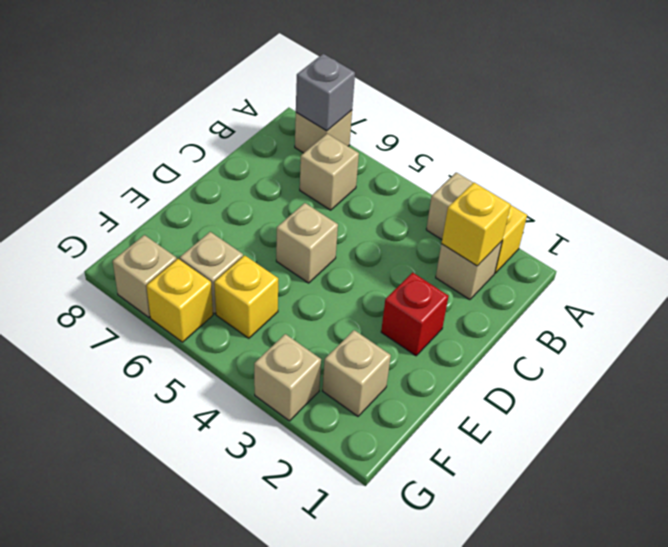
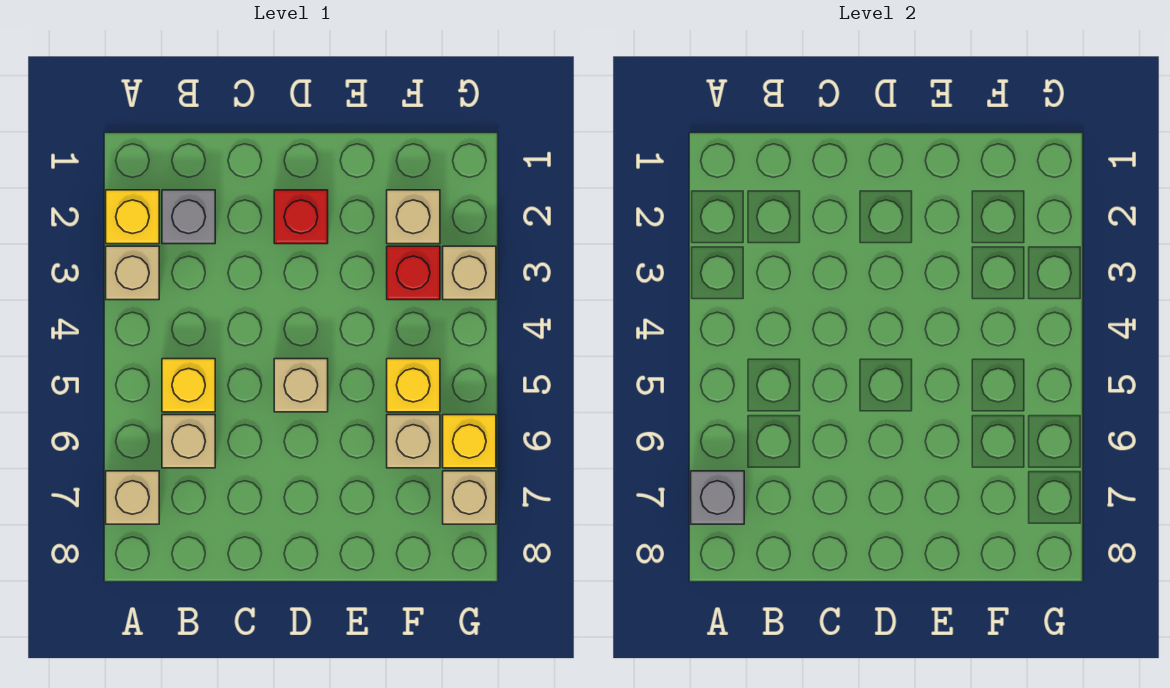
tan 1x1 brick [436,241,502,300] -> grey 1x1 brick [162,190,215,244]
yellow 1x1 brick [442,183,511,266] -> yellow 1x1 brick moved to [162,359,215,412]
none -> red 1x1 brick [387,246,440,300]

